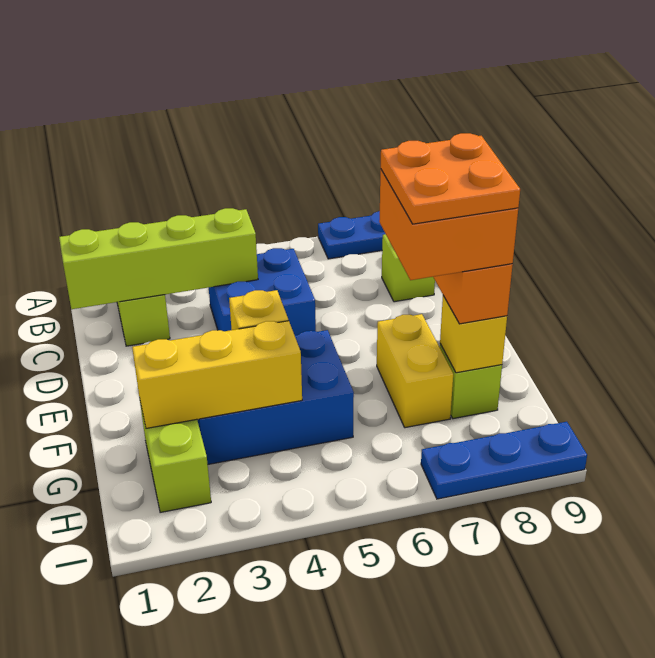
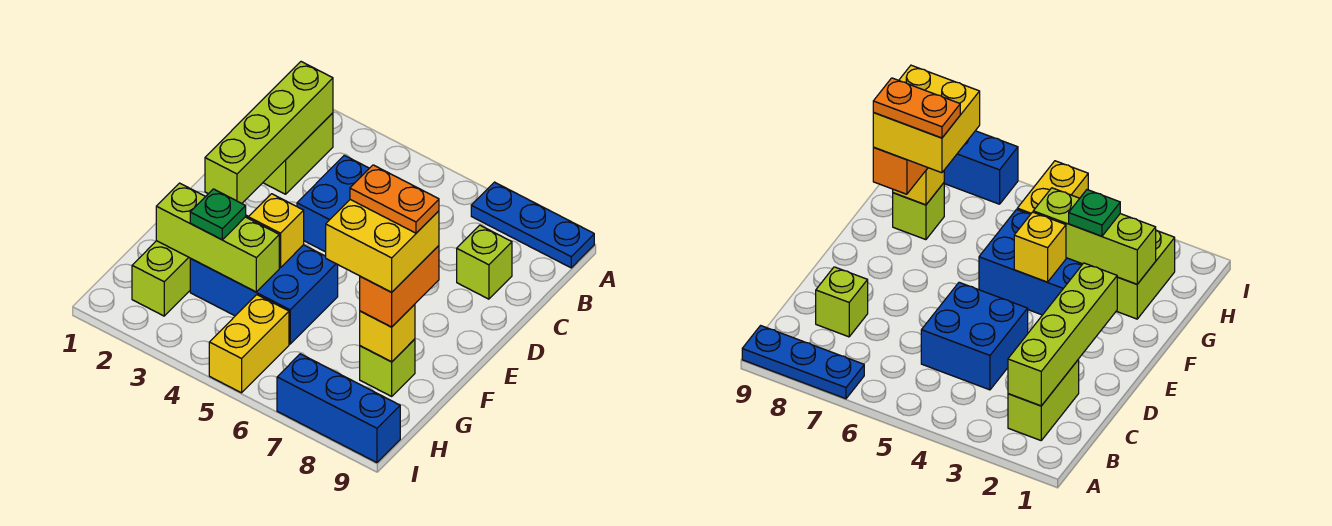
lime 1x4 brick [59,208,258,309] -> lime 1x4 brick turned to [205,62,333,203]
yellow 1x2 brick [377,314,453,428] -> yellow 1x2 brick moved to [209,295,289,393]
orange 2x2 brick [379,169,518,280] -> yellow 2x2 brick [326,200,439,292]
orange 2x2 plate [381,133,520,224] -> orange 1x2 plate [350,165,439,233]
yellow 1x3 brick [132,321,302,428] -> lime 1x3 brick [156,183,279,292]
none -> green 1x1 plate [190,189,246,240]
blue 1x3 plate [421,422,587,499] -> blue 1x3 brick [277,354,400,463]

